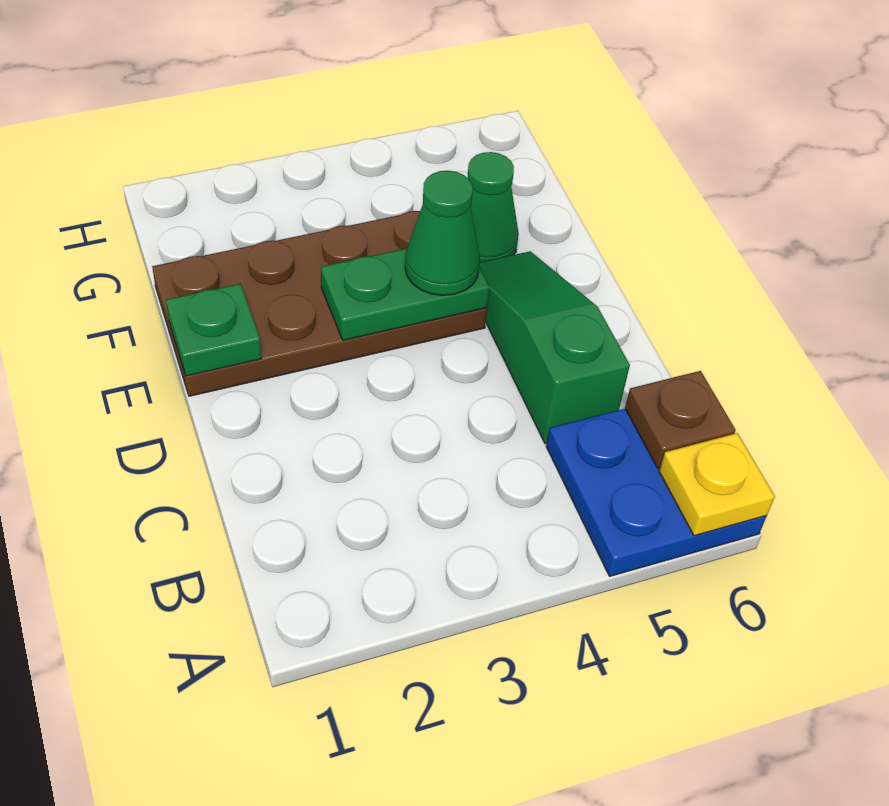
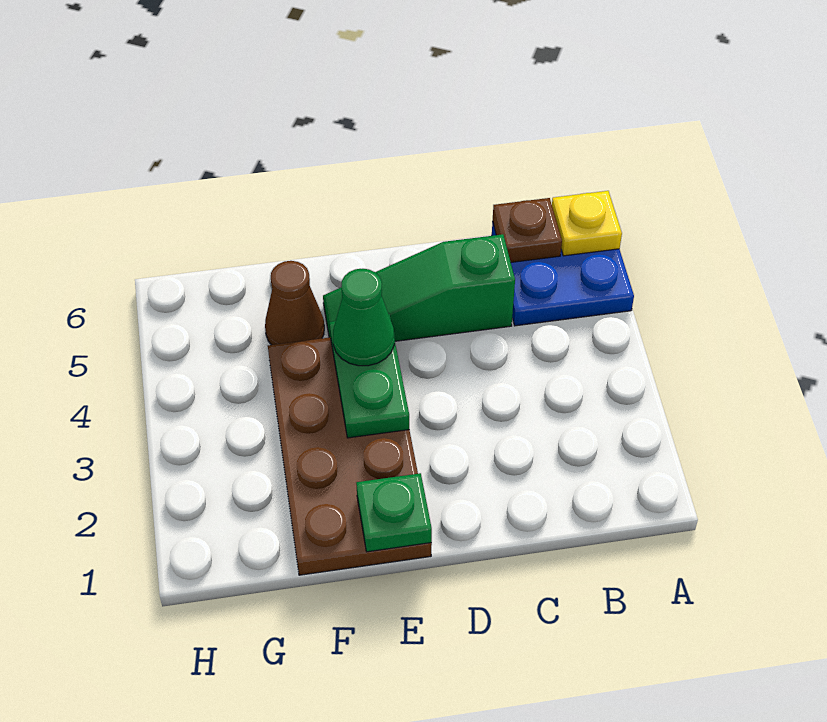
green 1x1 cone [468,152,519,262] -> brown 1x1 cone [265,261,324,345]

